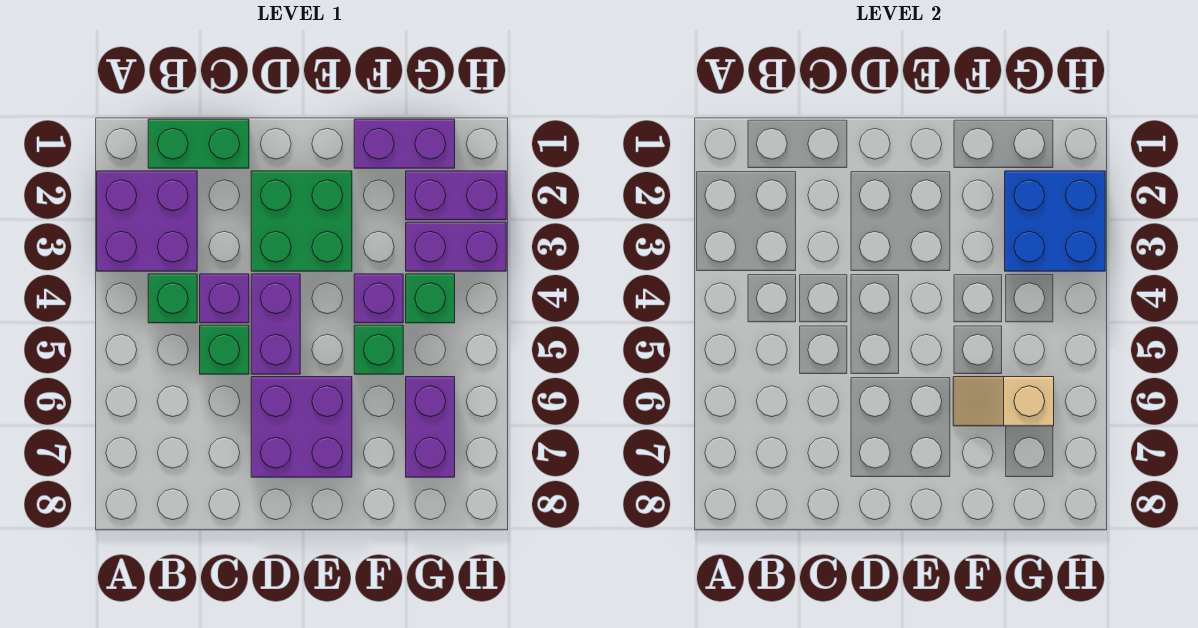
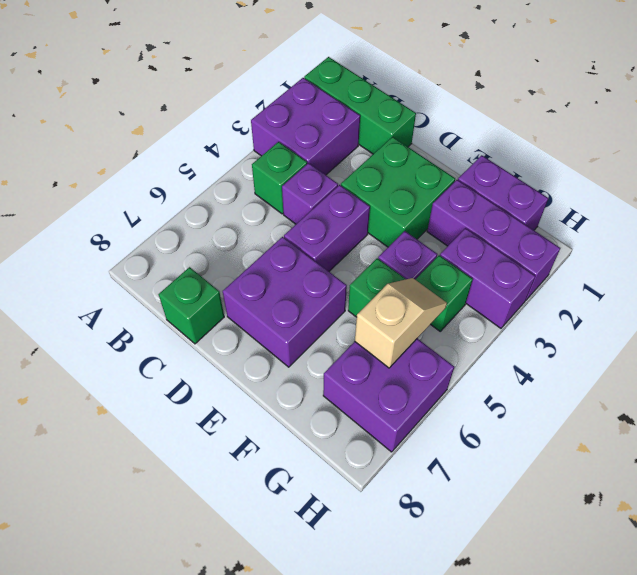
green 1x2 brick [148,119,249,168] -> green 1x3 brick [304,57,416,154]
green 1x1 brick [200,325,249,374] -> green 1x1 brick moved to [159,267,224,344]
tan 1x2 slope [953,377,1054,426] -> tan 1x2 slope turned to [355,278,447,368]
purple 1x2 brick [406,171,506,220] -> purple 1x3 brick [427,180,560,301]
blue 2x2 brick [1005,171,1105,271] -> none
purple 1x2 brick [406,377,455,477] -> purple 2x2 brick [323,339,454,452]

